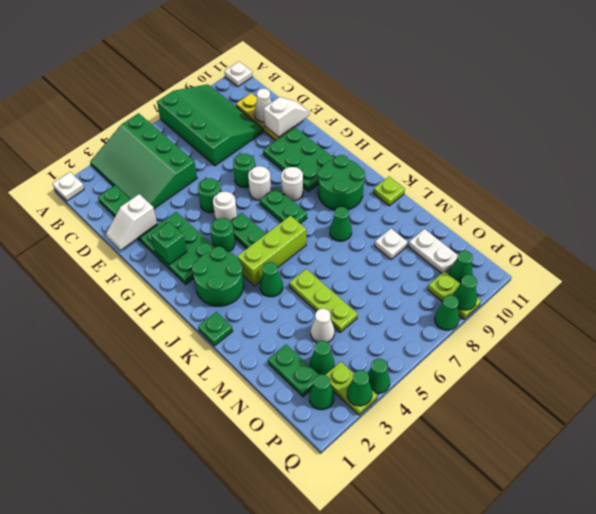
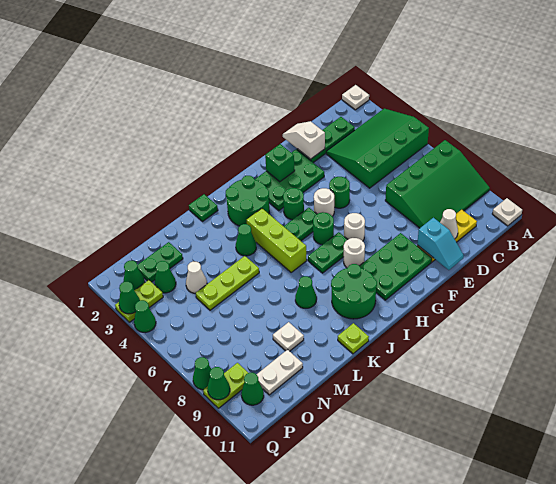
white 1x2 slope [264,97,310,137] -> cyan 1x2 slope [417,218,464,270]
green 1x1 round brick [233,154,255,188] -> green 1x1 round brick moved to [313,212,334,245]

